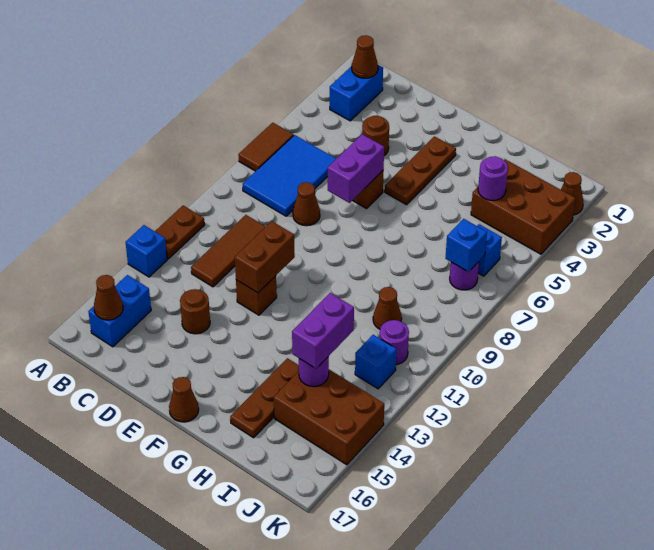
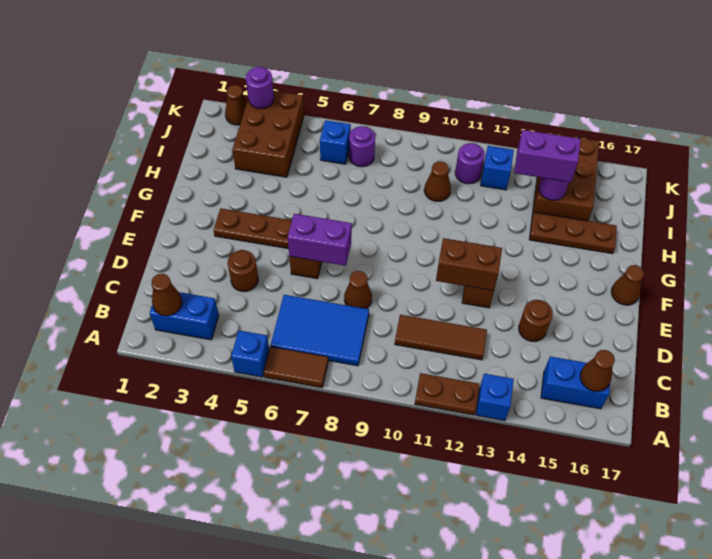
purple 1x1 round brick [478,156,508,201] -> purple 1x1 round brick moved to [246,67,274,109]
blue 1x1 brick [445,219,487,272] -> blue 1x1 brick moved to [231,330,269,377]

